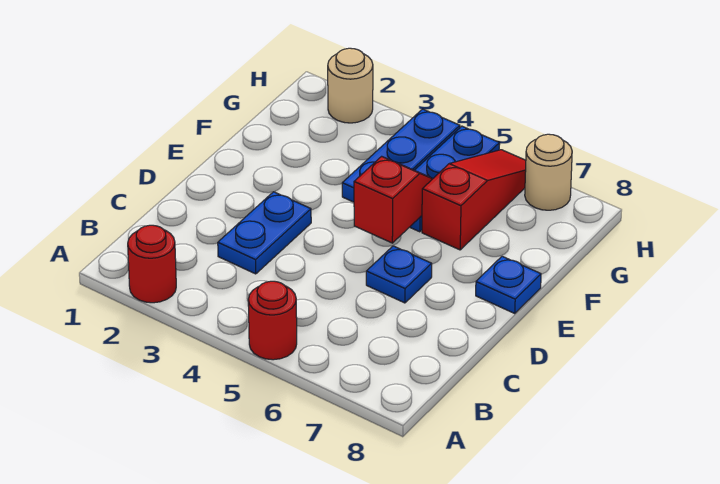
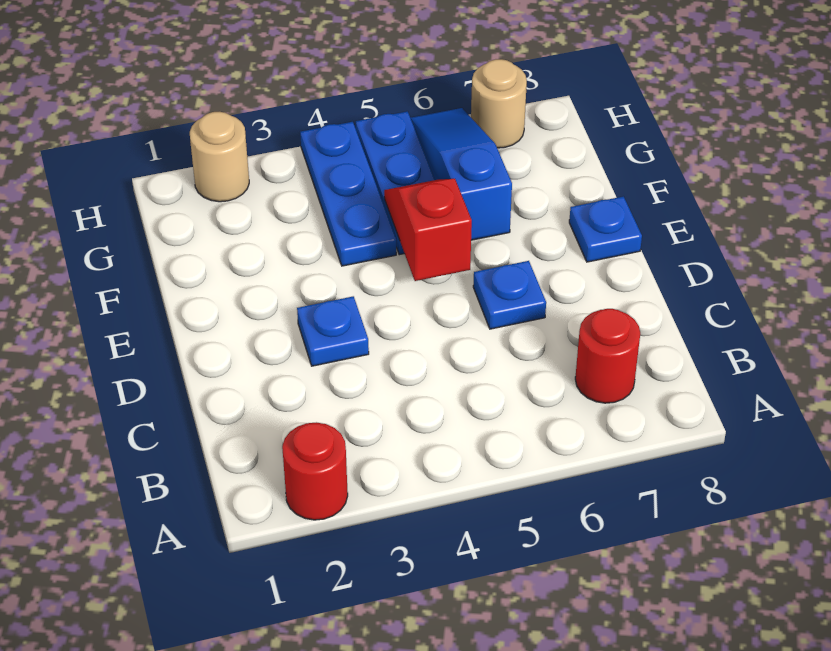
red 1x1 round brick [248,281,297,360] -> red 1x1 round brick moved to [575,309,640,403]
blue 1x2 plate [218,192,311,274] -> blue 1x1 plate [297,296,369,366]
red 1x3 slope [422,150,526,250] -> blue 1x3 slope [411,108,512,240]

